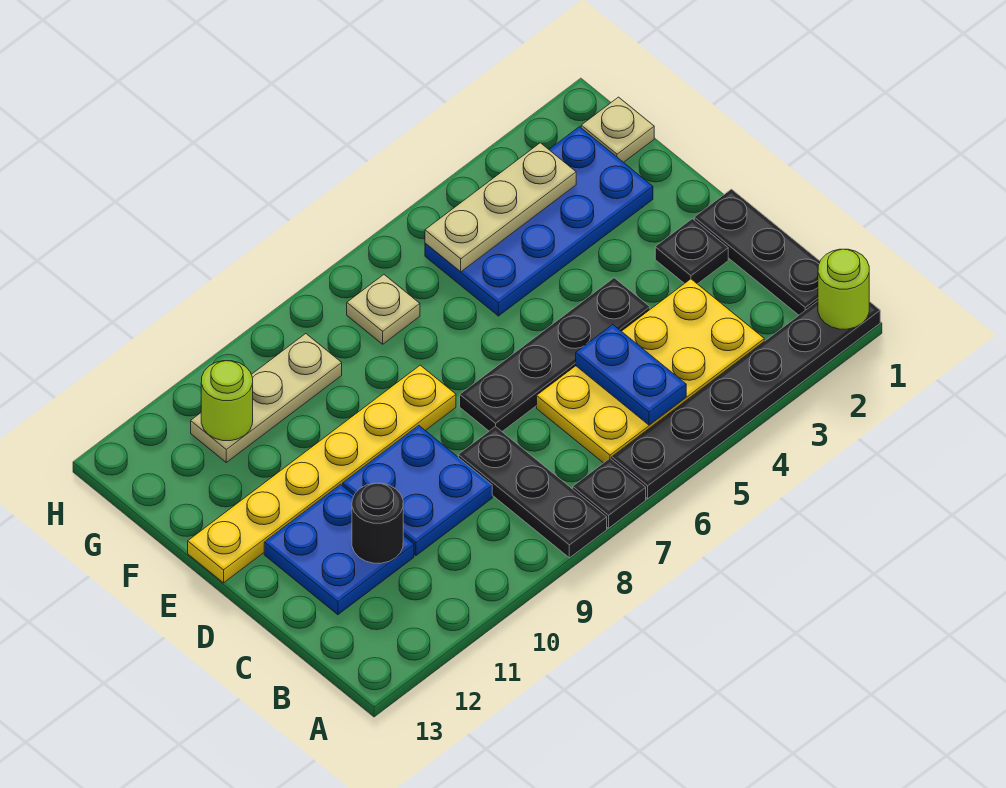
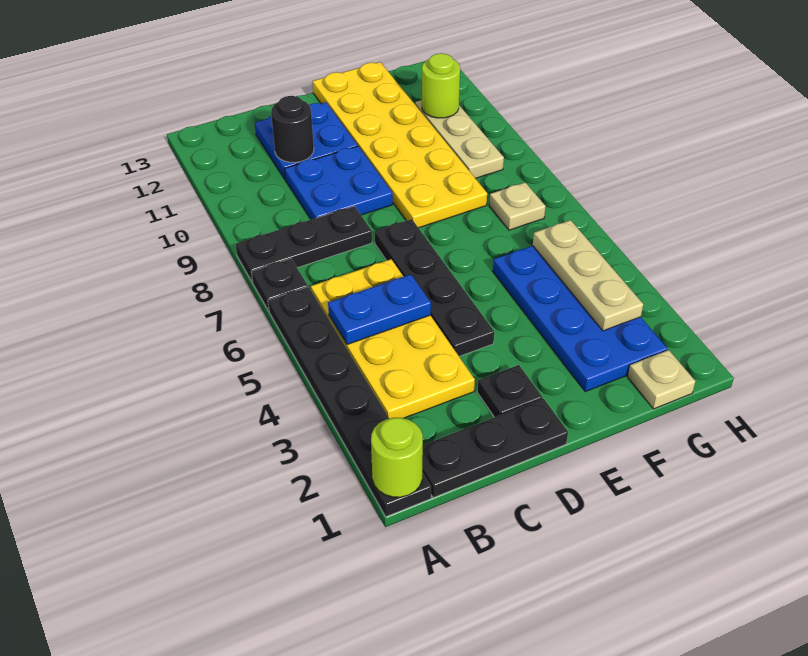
yellow 1x6 plate [188,365,456,583] -> yellow 2x6 plate [313,62,487,228]

